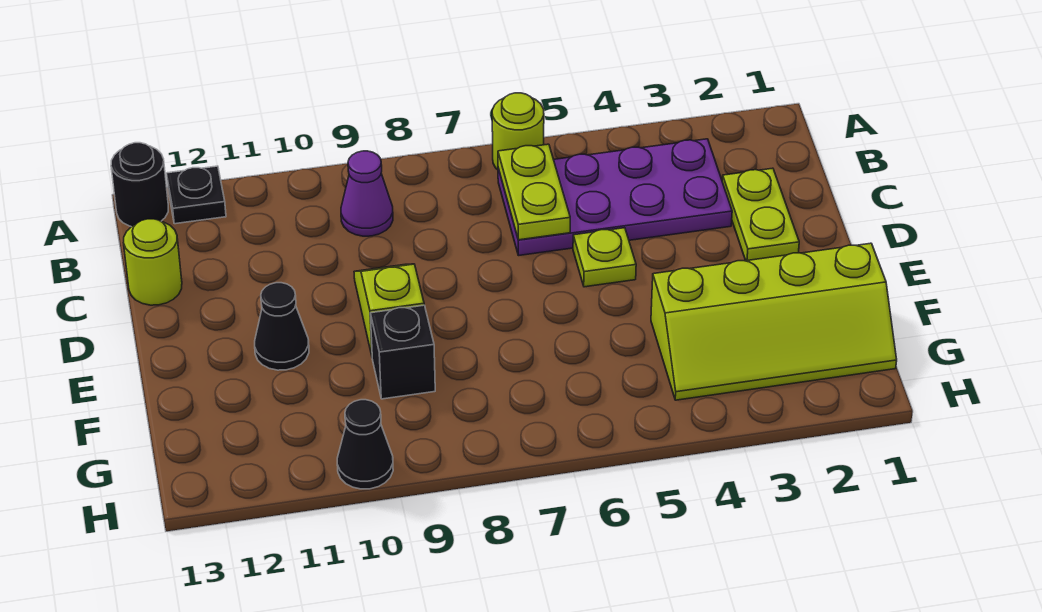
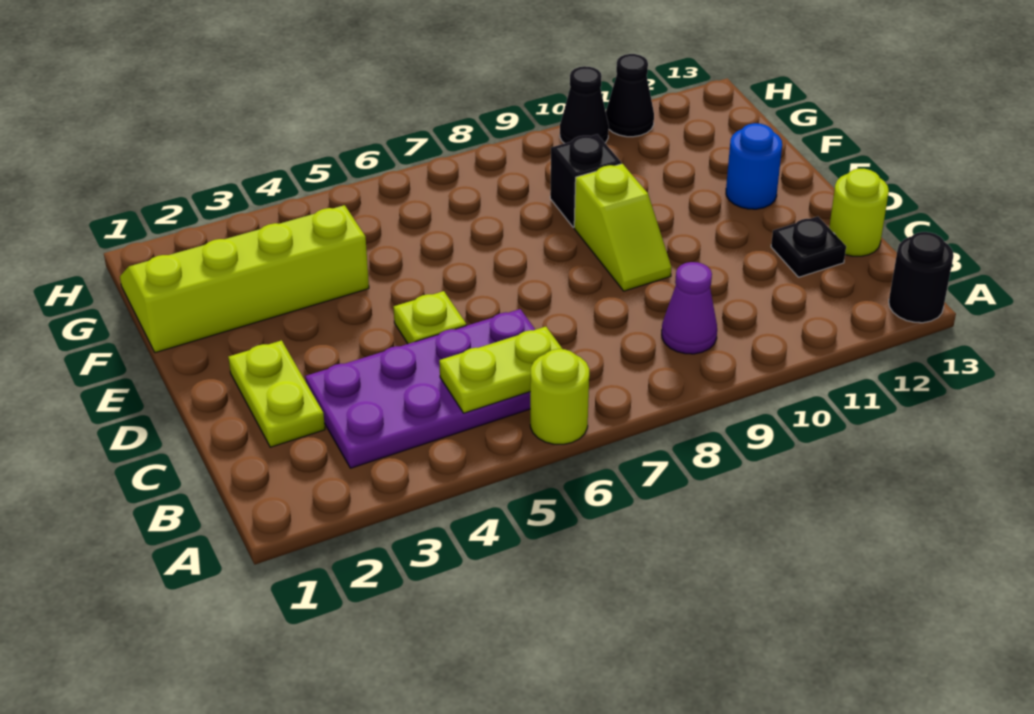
black 1x1 plate [166,166,226,224] -> black 1x1 plate moved to [771,216,846,277]
lime 1x2 plate [498,144,570,240] -> lime 1x2 plate turned to [439,327,562,413]
black 1x1 cone [255,283,309,370] -> black 1x1 cone moved to [606,54,654,137]
none -> blue 1x1 round brick [726,123,782,209]

